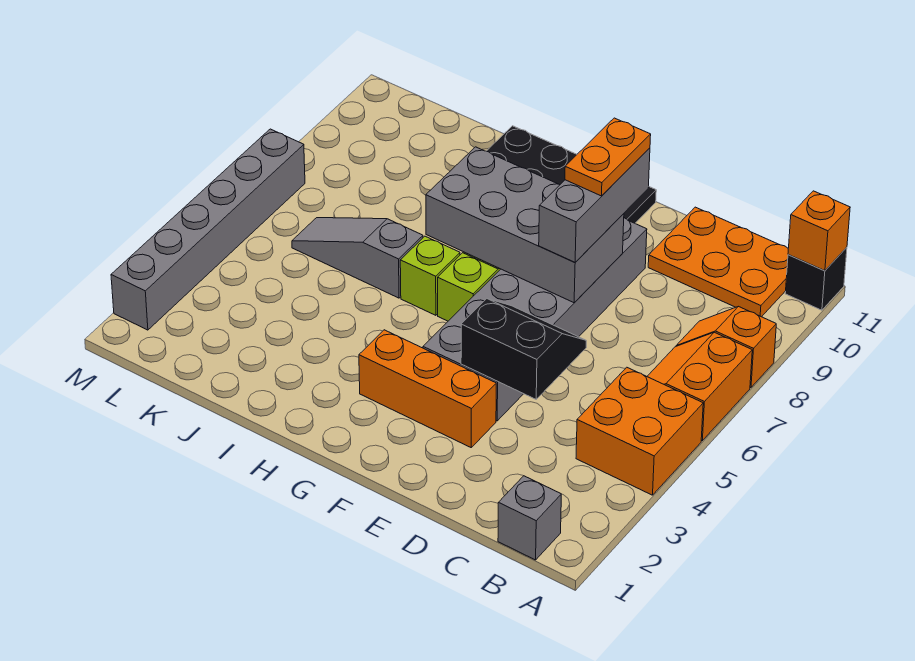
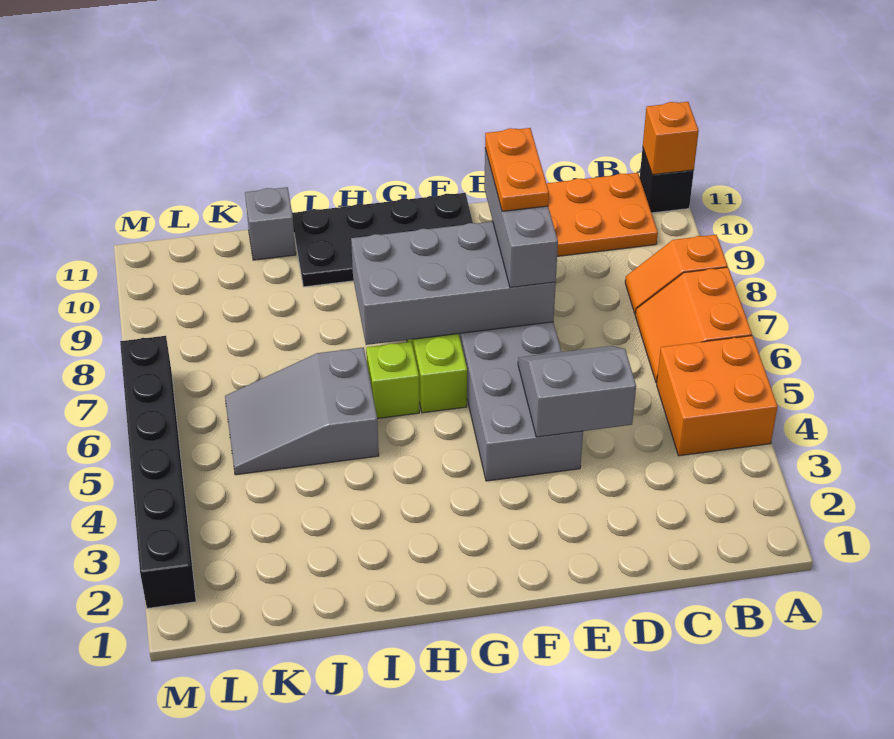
grey 1x1 brick [498,476,561,560] -> grey 1x1 brick moved to [245,187,296,260]
black 2x2 slope [461,299,586,399] -> grey 2x2 slope [518,346,636,437]
orange 1x3 brick [359,330,496,447] -> none
grey 1x3 slope [292,218,423,298] -> grey 2x3 slope [225,347,379,475]
grey 1x6 brick [111,129,305,330] -> black 1x6 brick [120,336,196,608]

